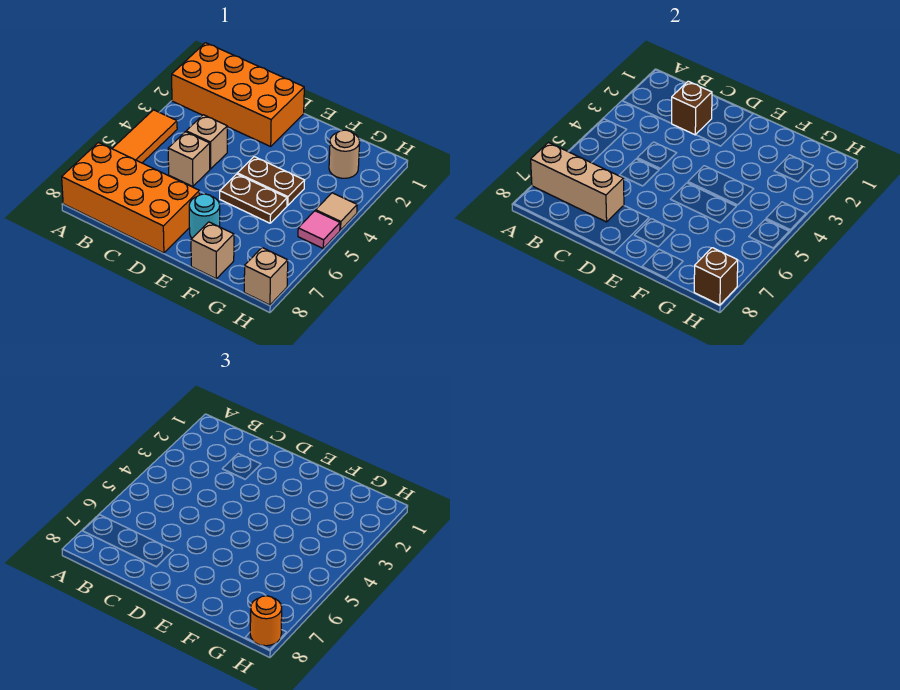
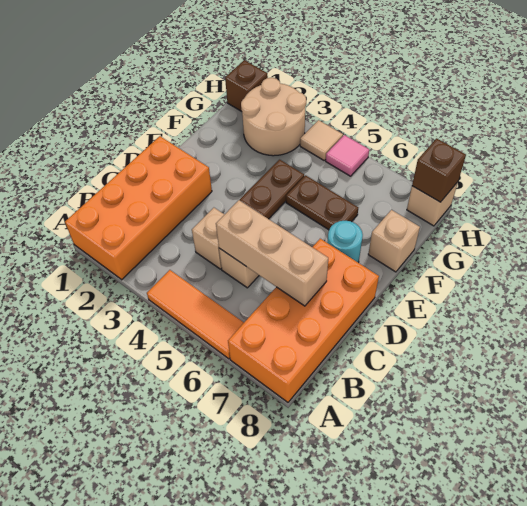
tan 1x3 brick [531,143,624,222] -> tan 1x3 brick turned to [216,200,328,306]
brown 1x1 brick [671,81,712,135] -> brown 1x1 brick moved to [225,60,268,111]
brown 1x2 plate [220,174,287,223] -> brown 1x2 plate turned to [286,175,358,230]
tan 1x1 round brick [329,130,360,178] -> tan 2x2 round brick [241,78,306,156]
orange 1x1 round brick [250,596,282,646] -> none

